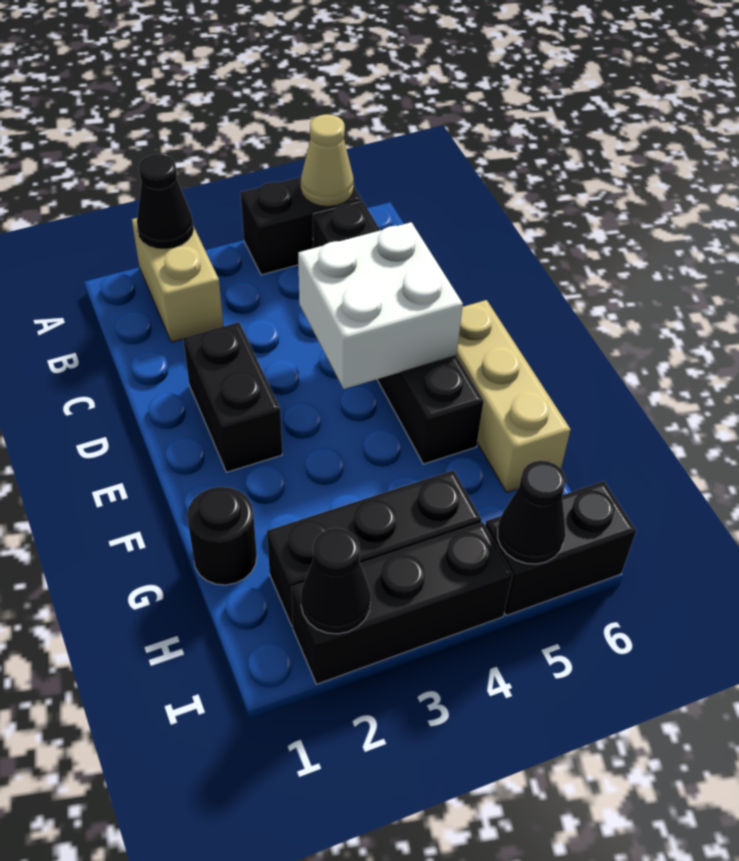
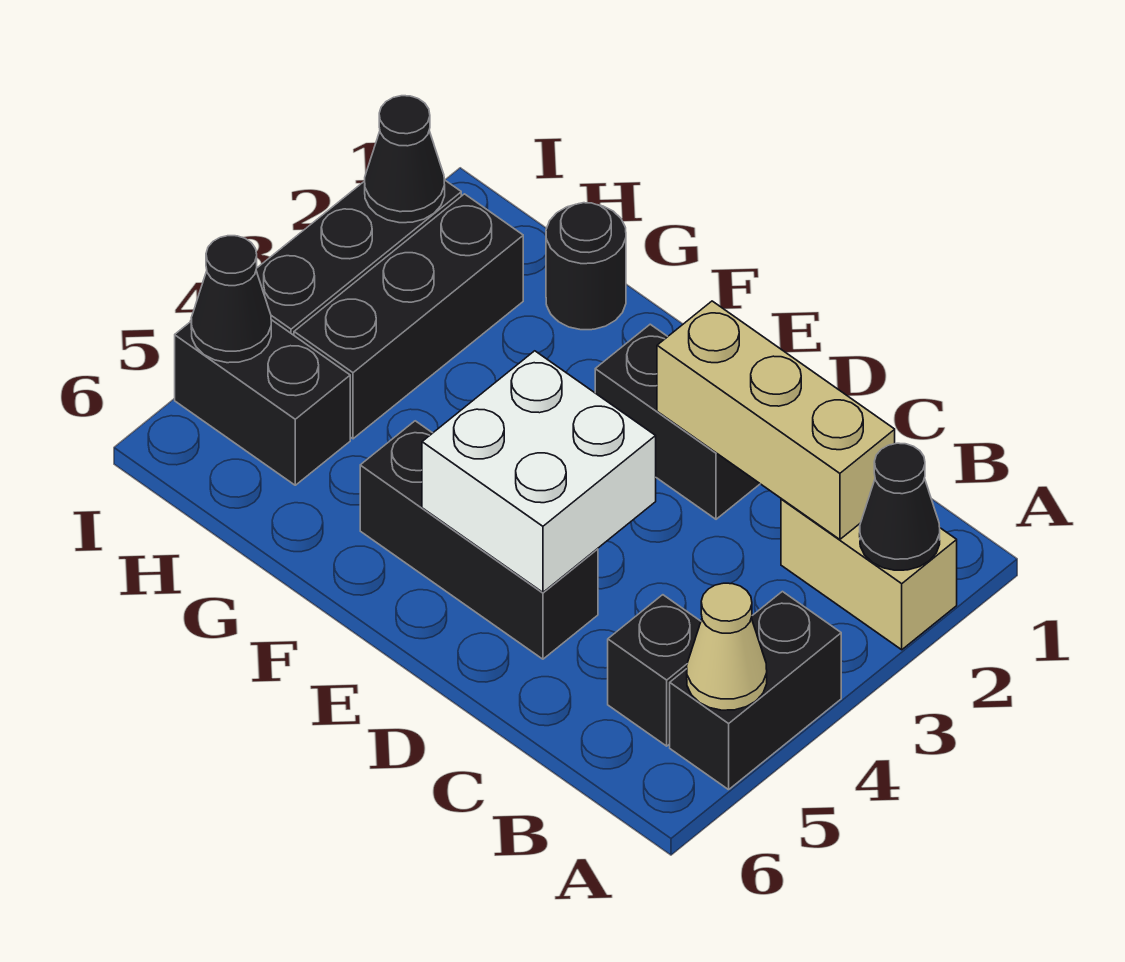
tan 1x3 brick [456,300,571,492] -> tan 1x3 brick moved to [657,301,895,539]
black 1x2 brick [485,481,636,616] -> black 1x2 brick turned to [175,320,350,485]

